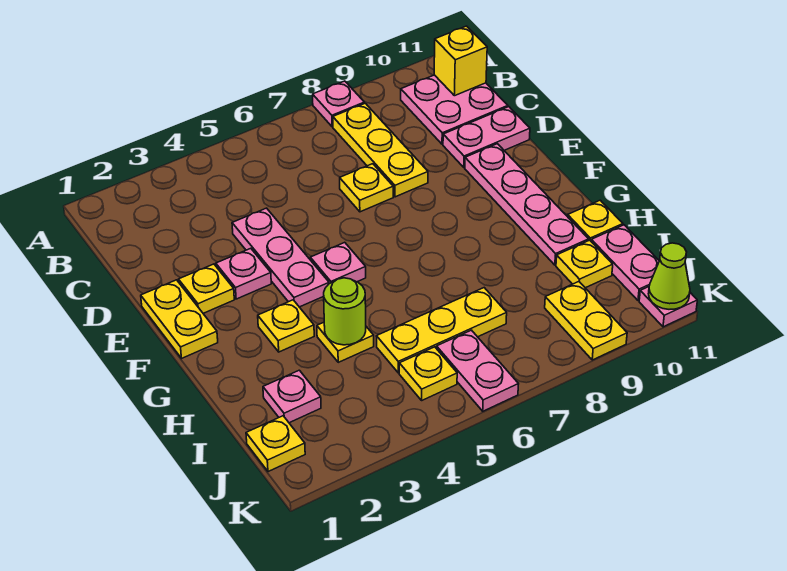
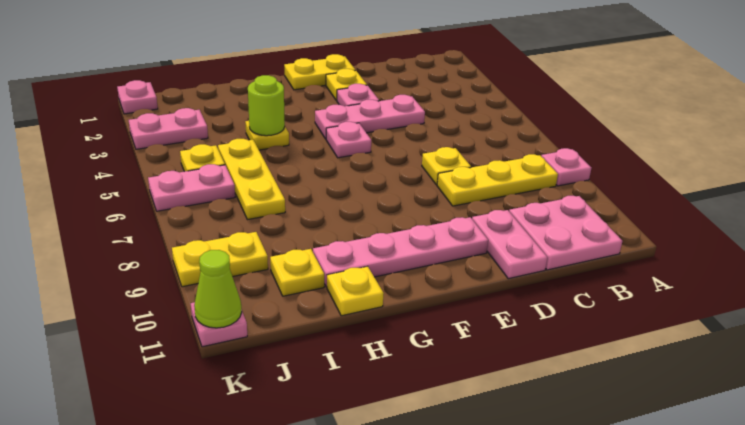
yellow 1x1 brick [434,26,487,96] -> none
yellow 1x1 plate [258,300,314,352] -> none
pink 1x1 plate [263,370,321,423] -> pink 1x1 plate moved to [117,80,158,114]
pink 1x2 plate [591,225,659,301] -> pink 1x2 plate moved to [129,108,208,149]
yellow 1x1 plate [246,416,305,472] -> none

